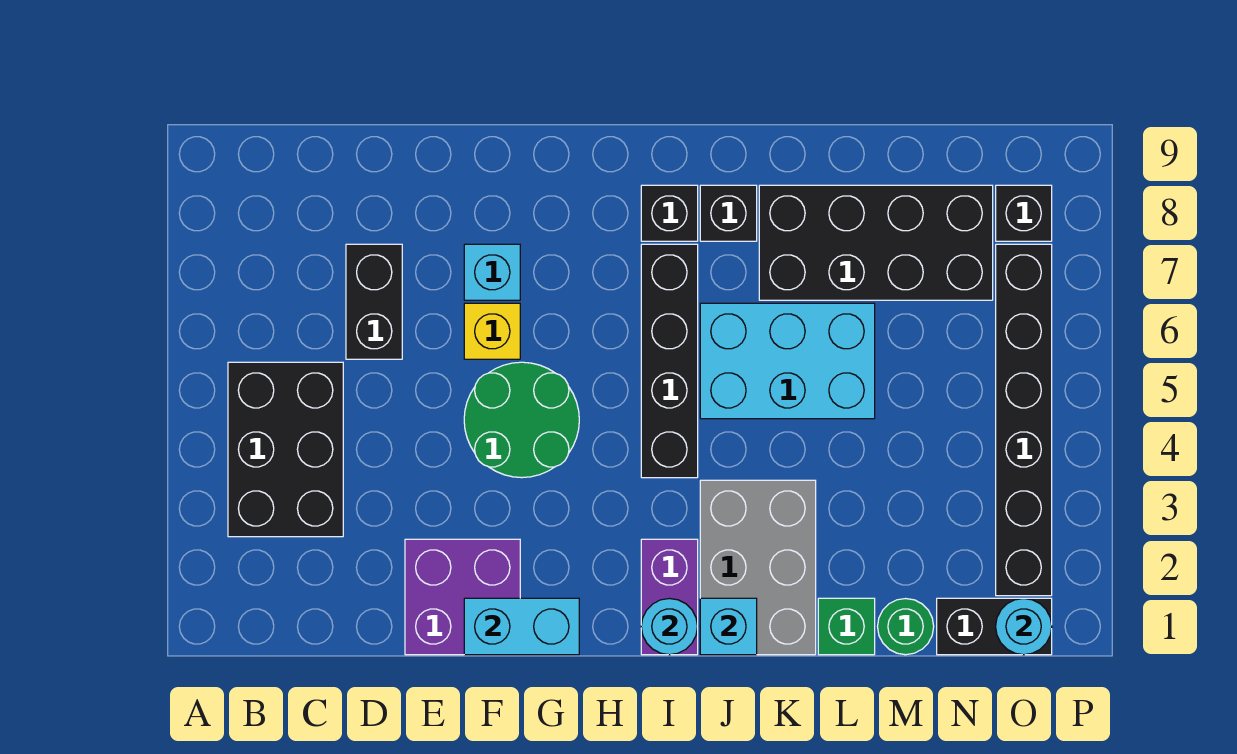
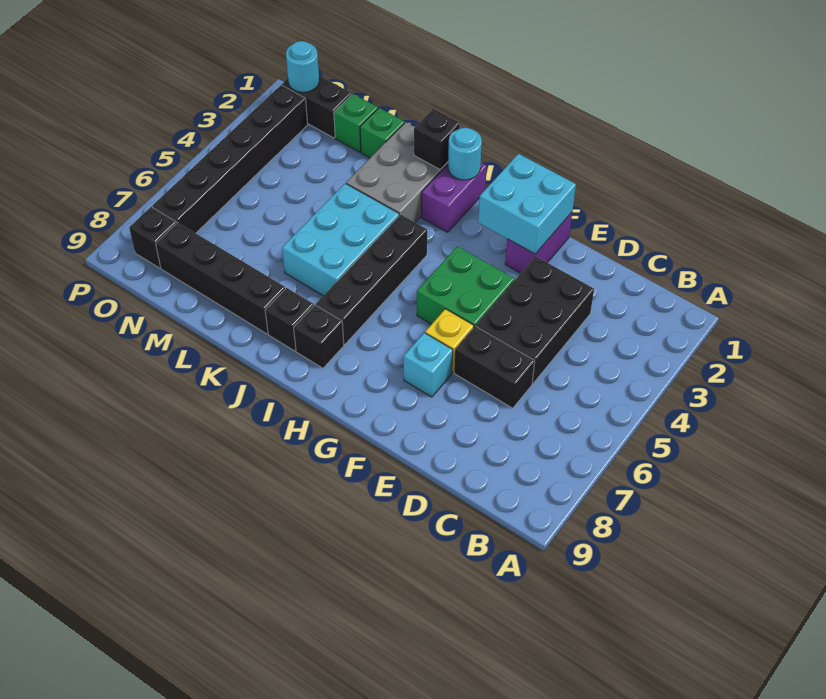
black 2x3 brick [228,362,343,537] -> black 2x3 brick moved to [476,256,594,383]
black 1x2 brick [346,244,402,359] -> black 1x2 brick turned to [454,326,535,408]
purple 2x2 brick [405,539,520,655] -> purple 1x2 brick [505,212,572,273]
cyan 1x2 brick [464,598,579,655] -> cyan 2x2 brick [478,154,576,254]
green 2x2 round brick [464,362,579,478] -> green 2x2 brick [417,246,514,327]
cyan 1x1 brick [700,598,757,655] -> black 1x1 brick [414,109,460,170]
cyan 2x3 brick [700,303,875,419] -> cyan 2x3 brick turned to [282,183,399,296]
black 2x4 brick [759,185,993,300] -> black 1x4 brick [156,222,285,334]
green 1x1 round brick [878,599,934,655] -> green 1x1 brick [334,94,378,152]

